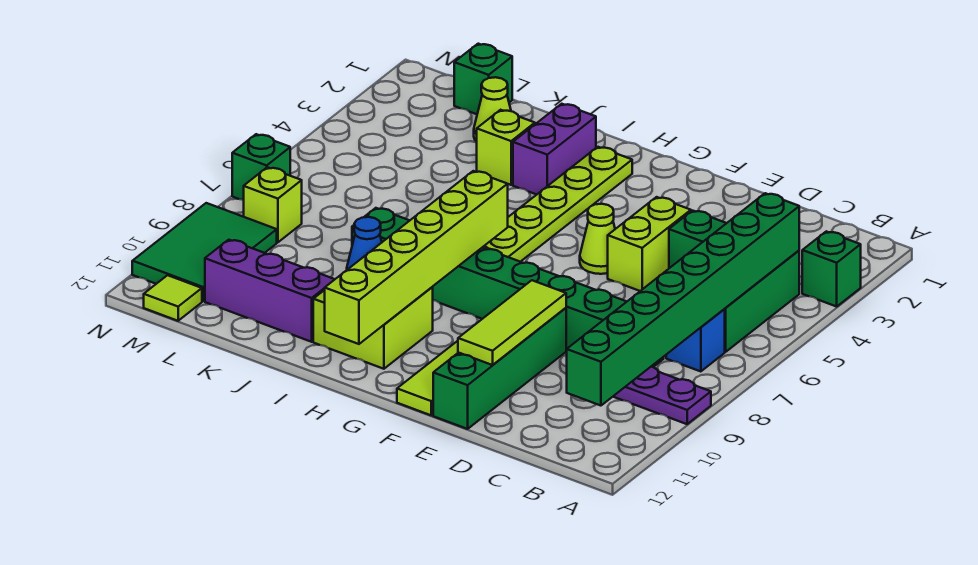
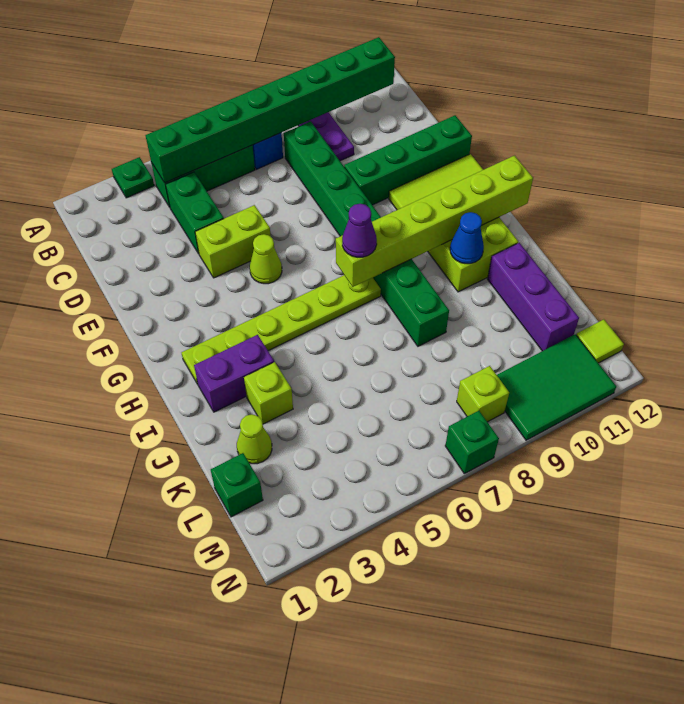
green 1x1 brick [802,231,861,307] -> green 1x1 plate [112,157,154,198]
lime 1x3 tile [458,280,566,365] -> none
none -> purple 1x1 cone [342,204,377,257]

